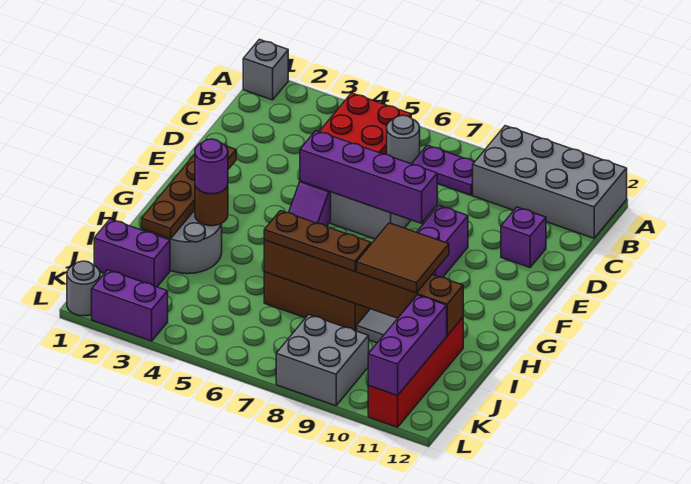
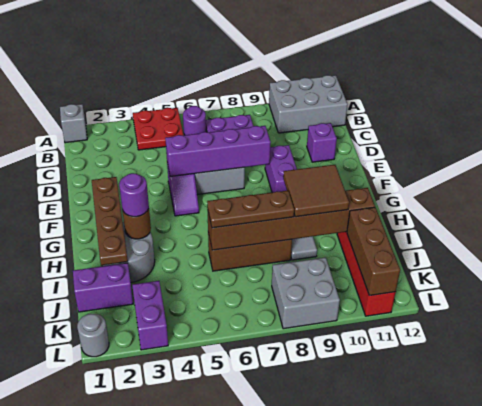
grey 2x4 brick [473,126,627,238] -> grey 2x3 brick [269,75,348,133]
grey 1x1 round brick [387,115,420,164] -> purple 1x1 round brick [183,106,206,135]
purple 1x3 brick [368,295,447,396] -> brown 1x3 brick [347,207,400,296]
purple 1x2 brick [92,270,168,341] -> purple 1x2 brick turned to [132,281,168,350]

